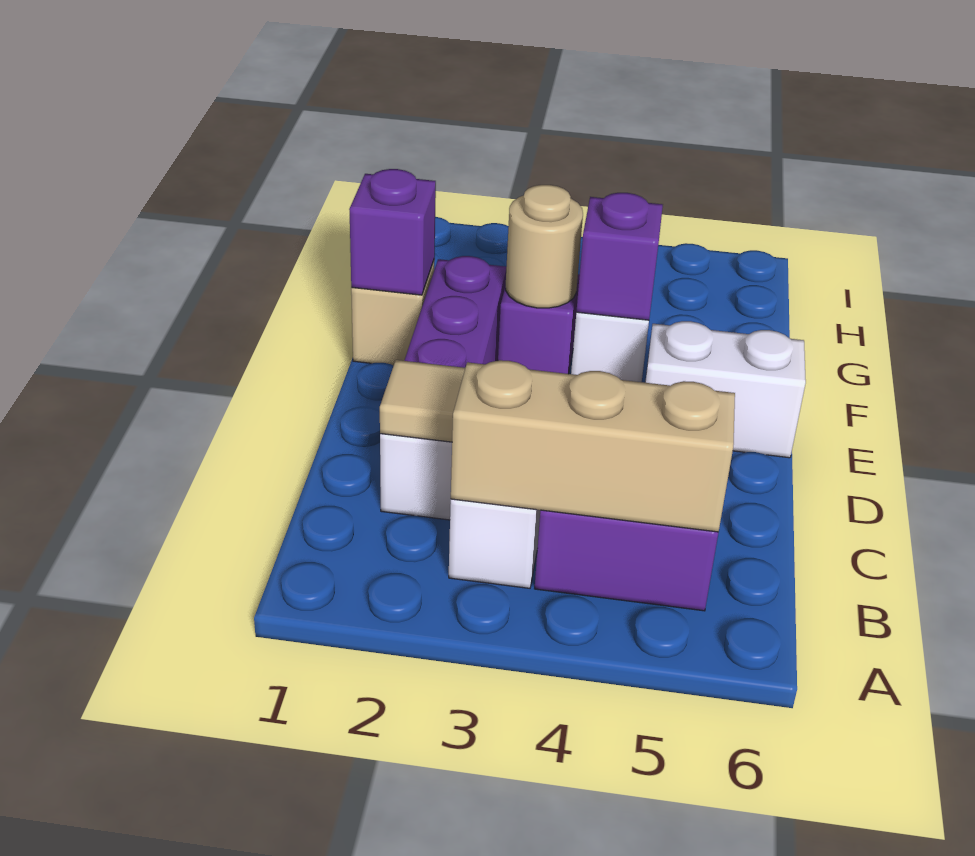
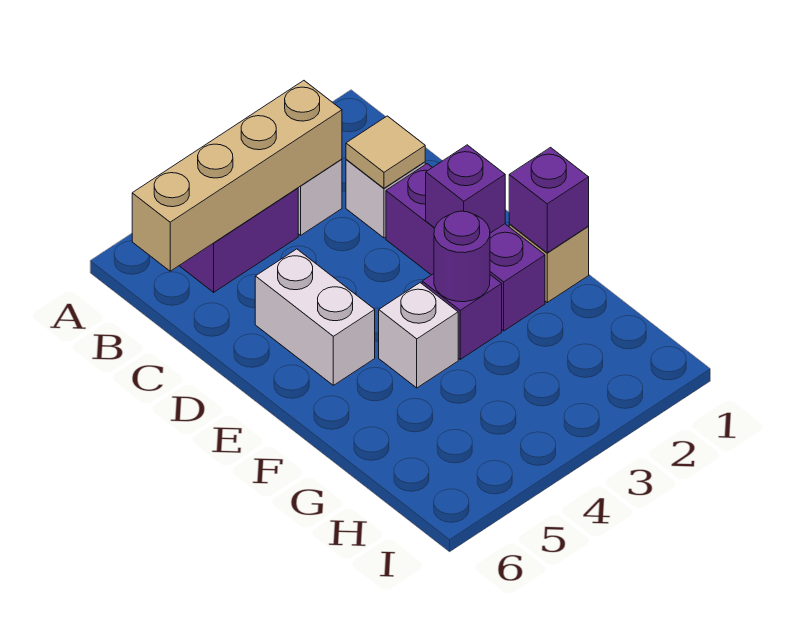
tan 1x3 brick [451,360,735,532] -> tan 1x4 brick [132,81,342,271]
white 1x2 brick [645,321,806,458] -> white 1x2 brick turned to [255,249,375,385]
tan 1x1 round brick [506,185,583,308] -> purple 1x1 round brick [434,211,490,302]
purple 1x1 brick [576,193,663,320] -> purple 1x1 brick moved to [426,145,505,233]

